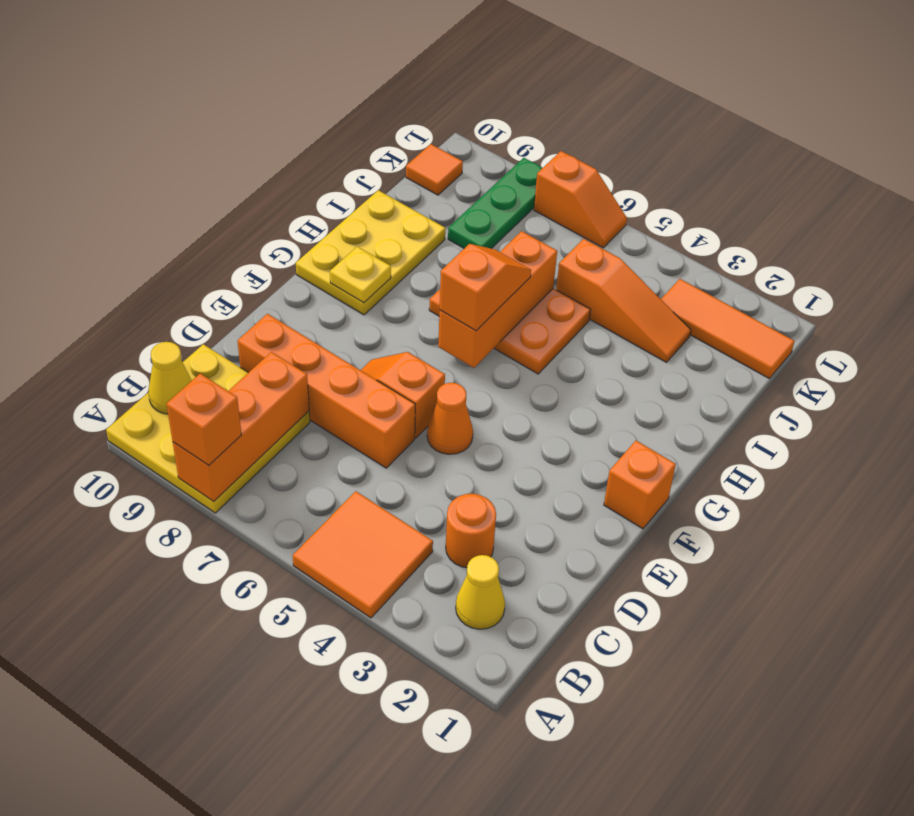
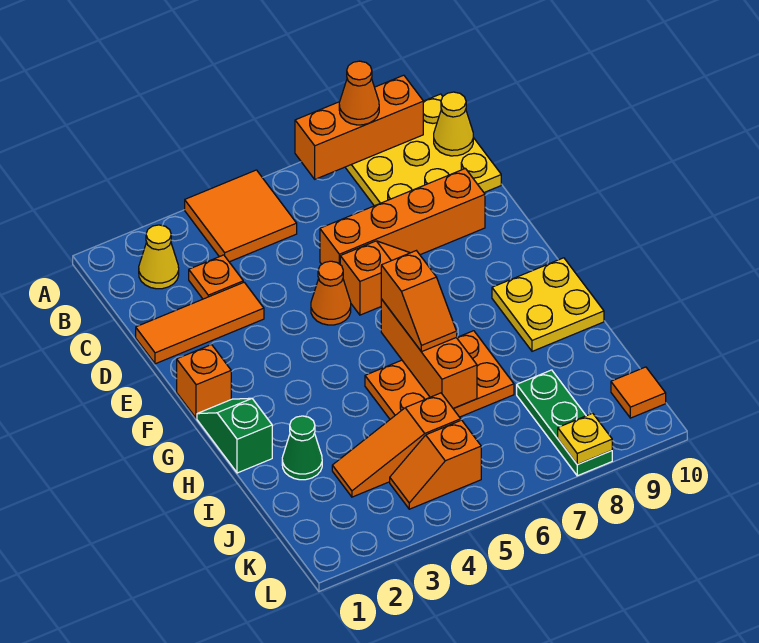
orange 1x3 brick [173,352,309,501] -> orange 1x3 brick turned to [295,75,423,179]
orange 1x1 brick [167,373,241,465] -> orange 1x1 cone [339,61,379,125]
orange 1x1 round brick [446,494,496,568] -> orange 1x1 plate [189,255,243,299]
none -> green 1x2 slope [197,398,272,473]
yellow 2x3 plate [296,190,445,315] -> yellow 2x2 plate [492,258,604,351]
yellow 1x1 plate [330,247,391,303] -> yellow 1x1 plate moved to [558,413,612,464]
none -> green 1x1 cone [282,416,322,480]
orange 1x3 tile [661,279,795,378] -> orange 1x3 tile moved to [136,282,264,364]
orange 1x2 slope [534,151,627,248] -> orange 1x2 slope moved to [390,420,481,509]

